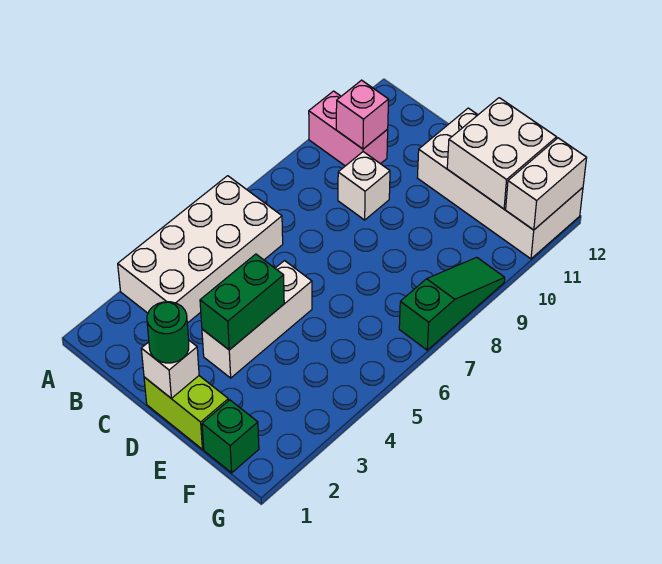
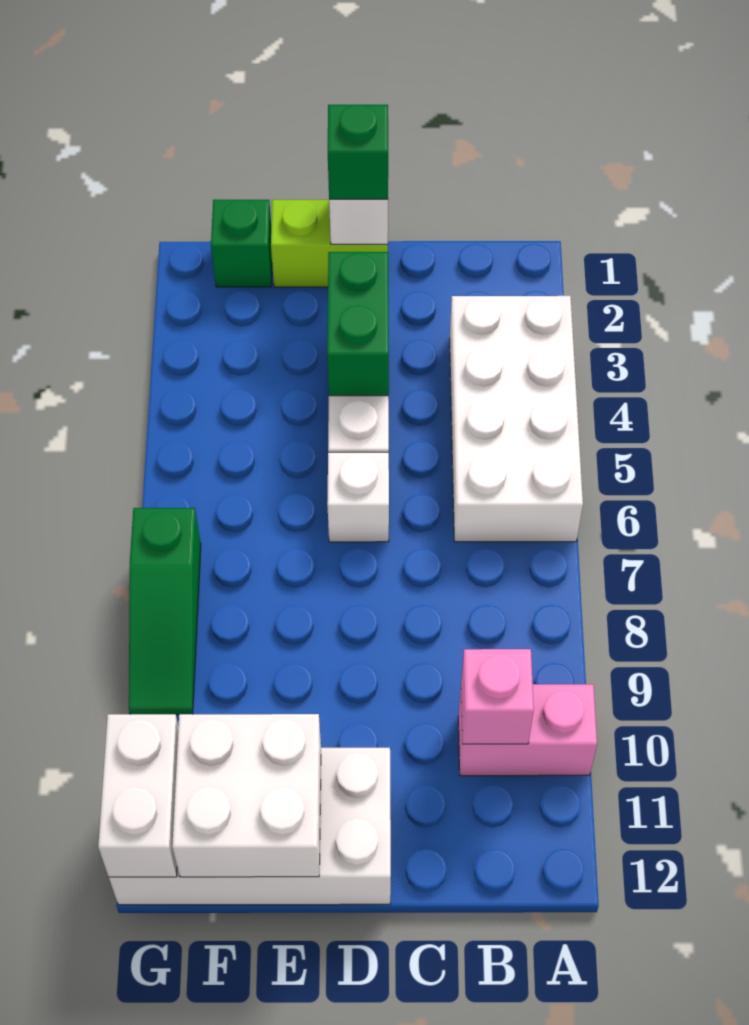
white 1x1 brick [338,152,390,220] -> white 1x1 brick moved to [327,452,389,542]
green 1x1 round brick [147,302,189,363] -> green 1x1 brick [328,104,388,200]

